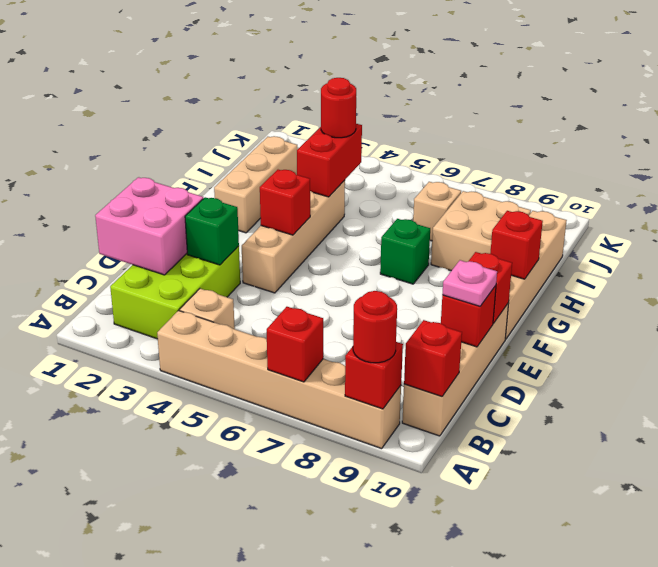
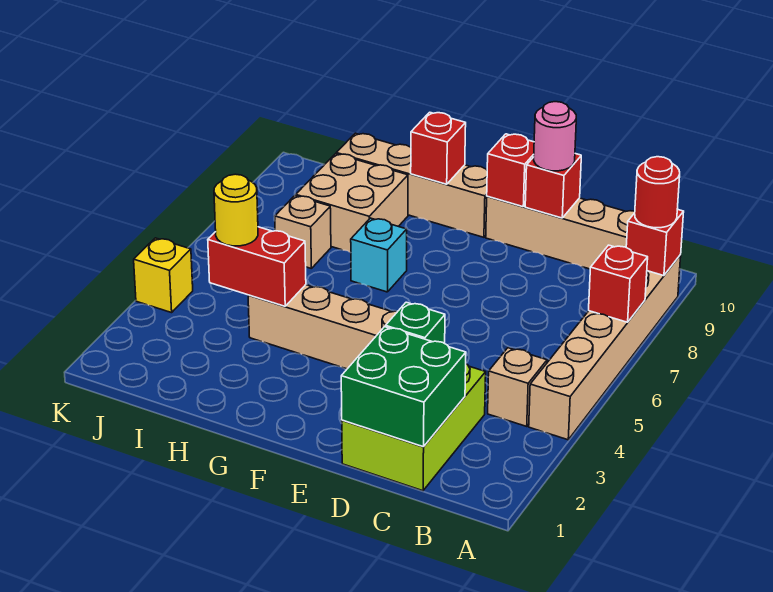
lime 2x3 brick [110,246,240,339] -> lime 2x3 brick turned to [342,364,486,491]
red 1x1 brick [404,320,462,396] -> none
pink 2x2 brick [95,177,203,275] -> green 2x2 brick [341,327,466,447]
pink 1x1 plate [442,260,497,306] -> pink 1x1 round brick [534,102,576,171]
red 1x1 brick [260,170,310,235] -> none
tan 1x3 brick [214,136,298,233] -> none
green 1x1 brick [380,219,430,284] -> cyan 1x1 brick [351,218,407,292]
red 1x1 round brick [321,78,356,138] -> yellow 1x1 round brick [214,174,258,246]
none -> yellow 1x1 brick [134,238,193,313]

